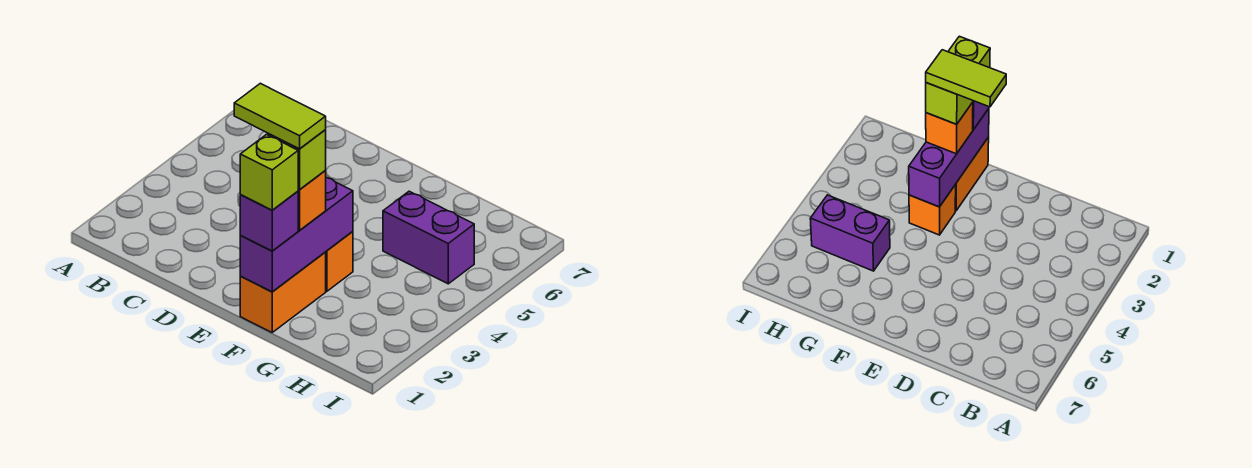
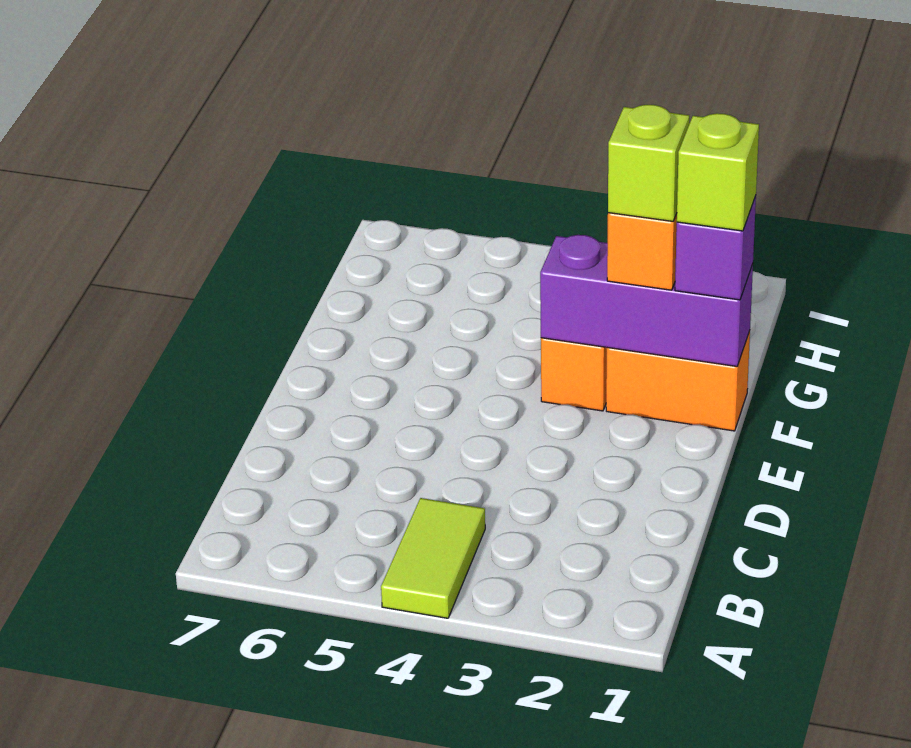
lime 1x2 tile [234,83,326,149] -> lime 1x2 tile moved to [381,498,485,618]
purple 1x2 brick [383,191,474,284] -> none

